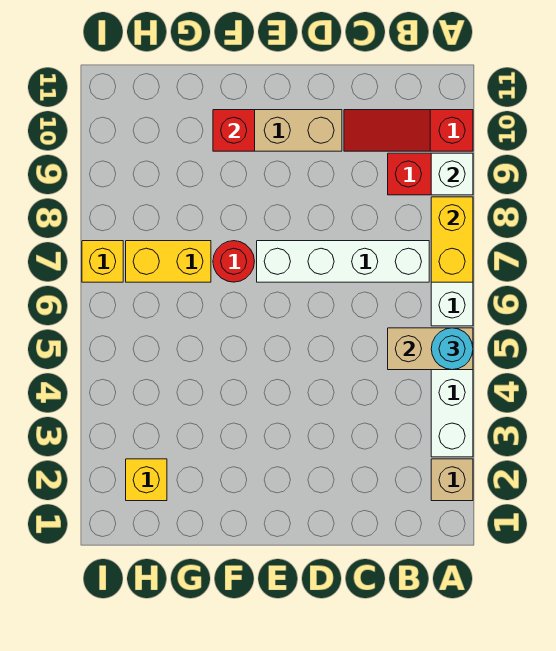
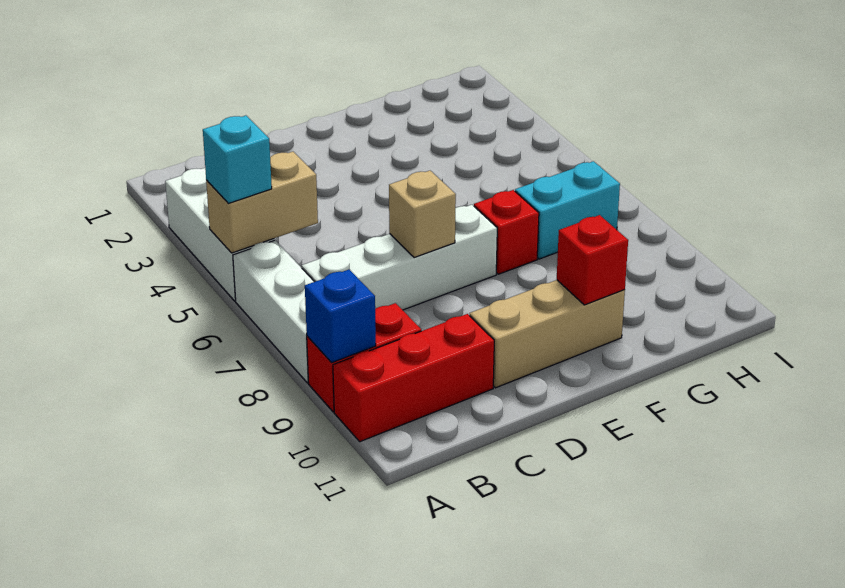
tan 1x1 brick [431,459,473,501] -> tan 1x1 brick moved to [389,170,456,258]
cyan 1x1 round brick [431,328,473,370] -> cyan 1x1 brick [203,116,272,204]
yellow 1x2 brick [431,197,473,282] -> none
white 1x1 brick [431,153,473,195] -> blue 1x1 brick [305,270,376,362]
red 1x3 slope [344,110,473,151] -> red 1x3 brick [333,314,494,442]
red 1x1 round brick [213,241,254,282] -> red 1x1 brick [474,190,539,274]
yellow 1x2 brick [126,241,211,282] -> cyan 1x2 brick [515,161,620,259]
yellow 1x1 brick [126,459,167,501] -> none
yellow 1x1 brick [82,241,123,282] -> none

